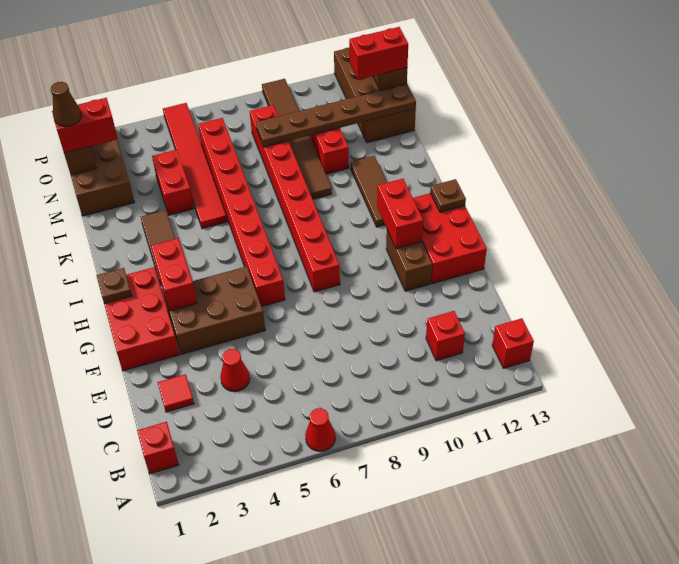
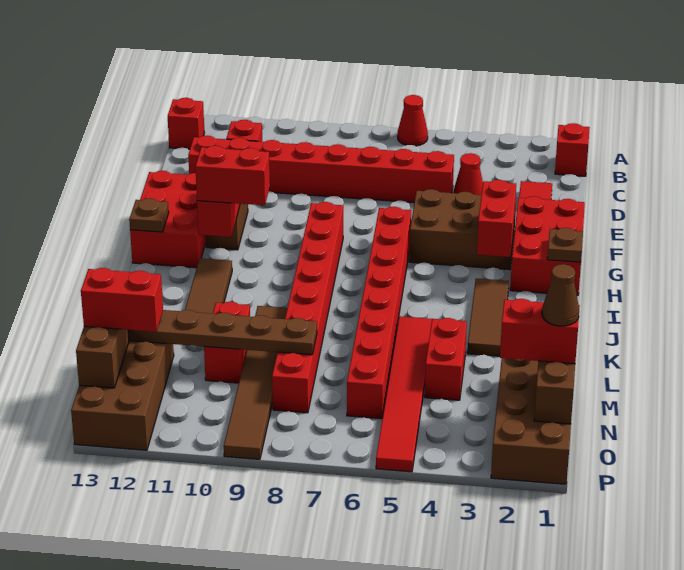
none -> red 1x8 brick [188,136,454,202]
none -> red 1x2 brick [195,146,270,205]

